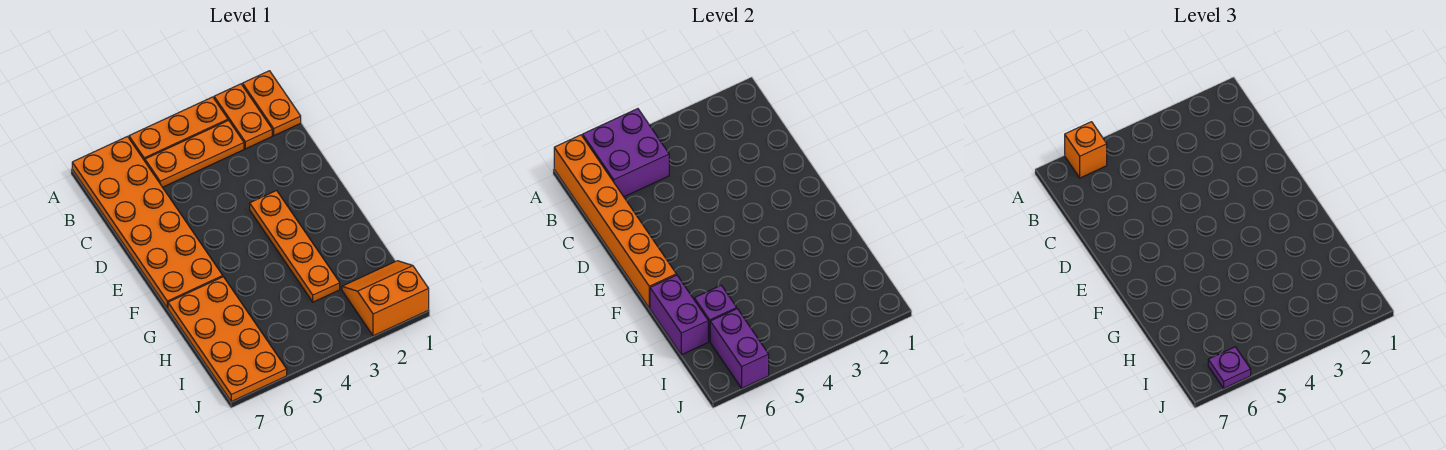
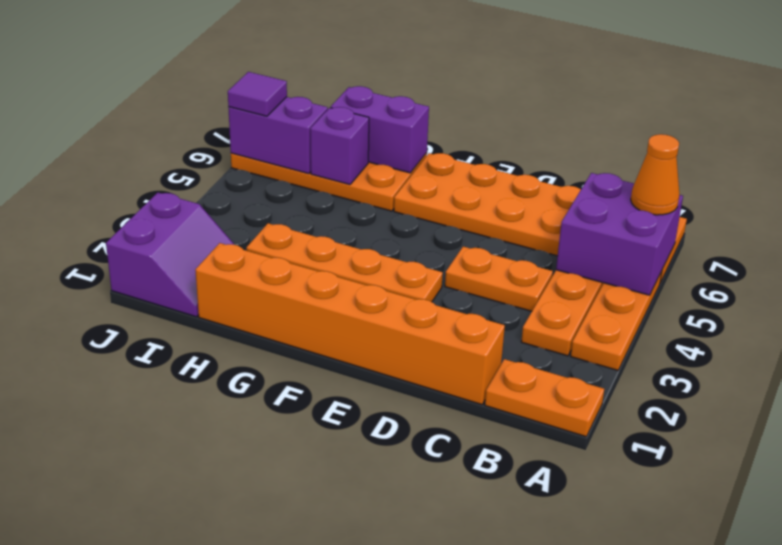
orange 1x2 plate [214,84,272,149] -> orange 1x2 plate moved to [445,247,553,311]
orange 1x1 brick [1065,122,1107,178] -> orange 1x1 cone [631,134,679,215]
orange 1x6 brick [554,135,676,308] -> orange 1x6 brick moved to [195,243,505,405]
orange 2x2 slope [342,261,429,336] -> purple 2x2 slope [106,193,235,317]
purple 1x1 plate [1208,347,1251,388] -> purple 1x1 tile [228,72,287,116]

